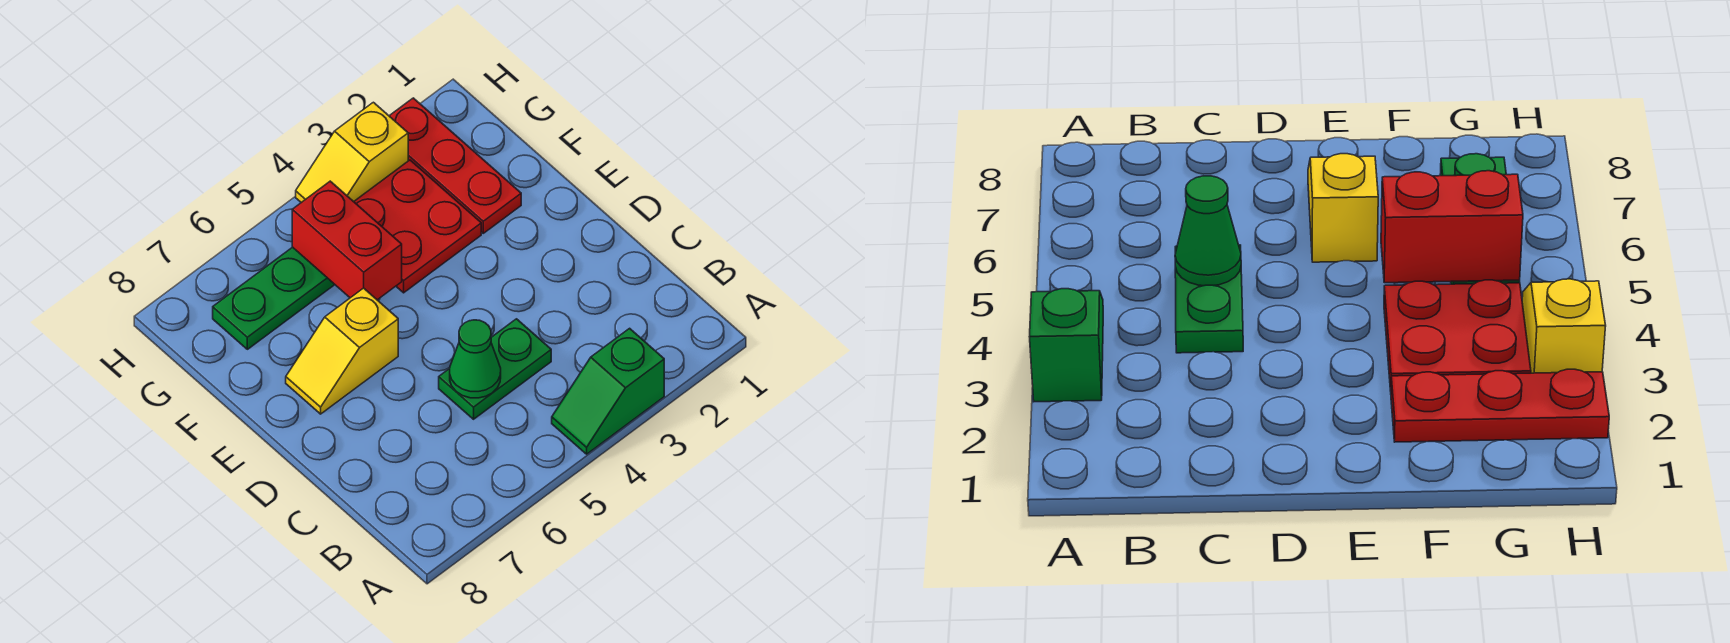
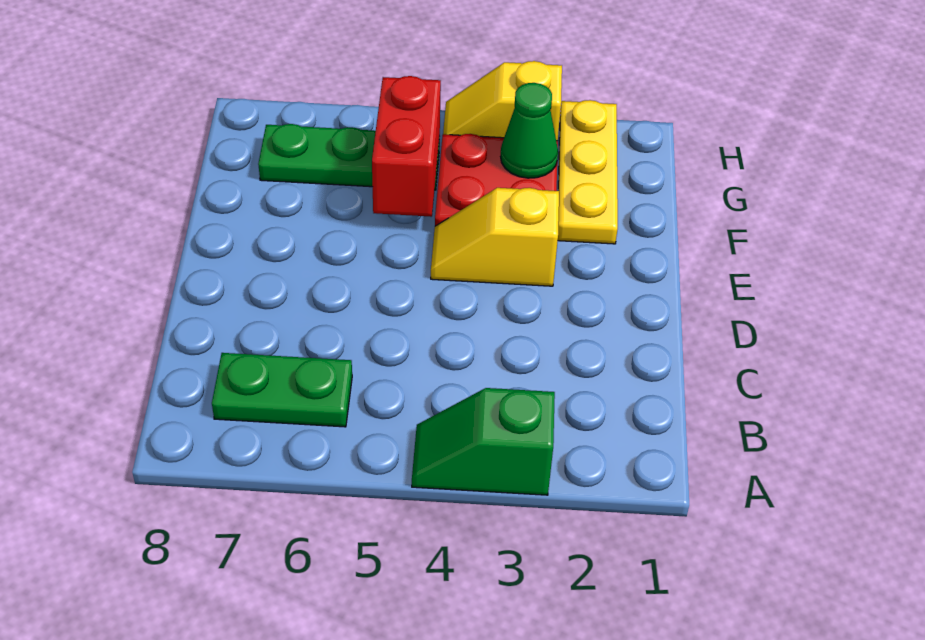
green 1x2 plate [439,319,551,419] -> green 1x2 plate moved to [212,353,352,427]
green 1x1 cone [450,320,501,398] -> green 1x1 cone moved to [501,83,558,178]
yellow 1x2 slope [286,288,398,414] -> yellow 1x2 slope moved to [431,188,559,286]
red 1x3 plate [390,98,521,233] -> yellow 1x3 plate [558,100,618,244]

